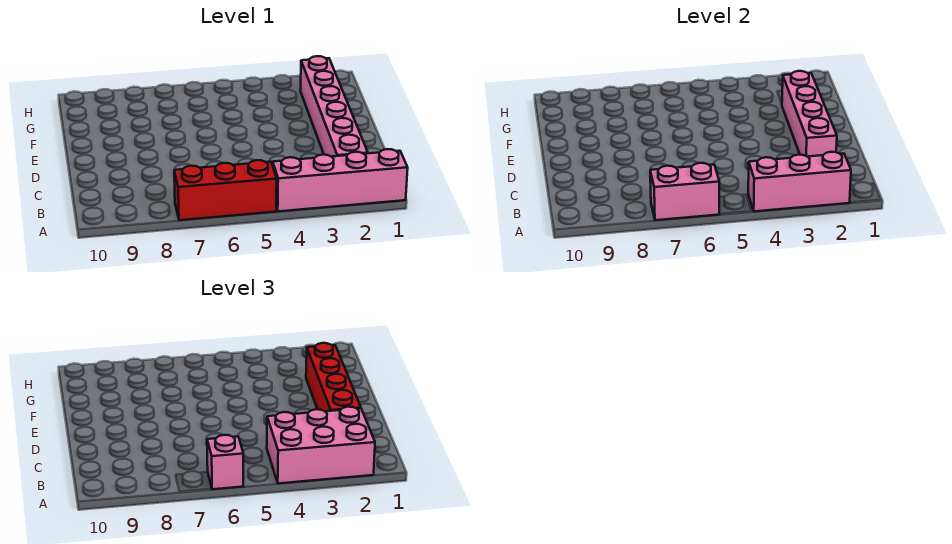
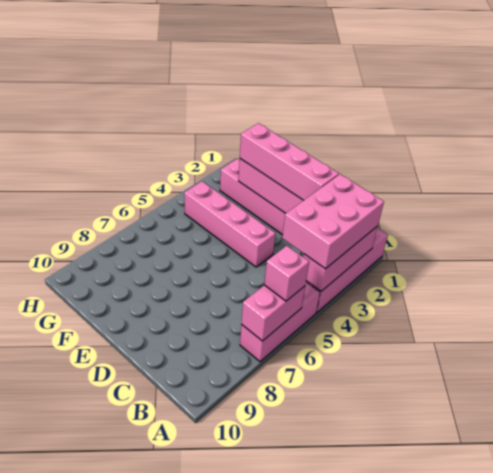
red 1x3 brick [174,160,277,220] -> pink 1x3 brick [240,283,320,362]
red 1x4 brick [306,343,361,411] -> pink 1x4 brick [240,123,339,200]
none -> pink 1x4 brick [184,181,276,267]

